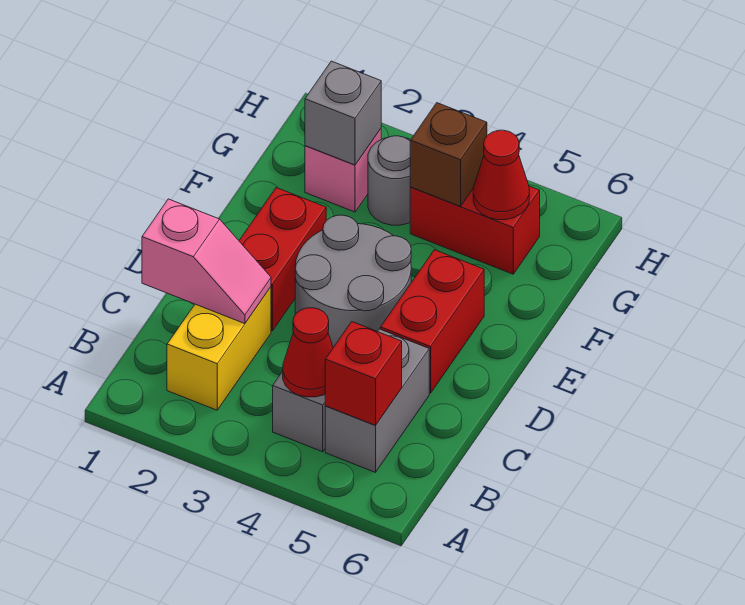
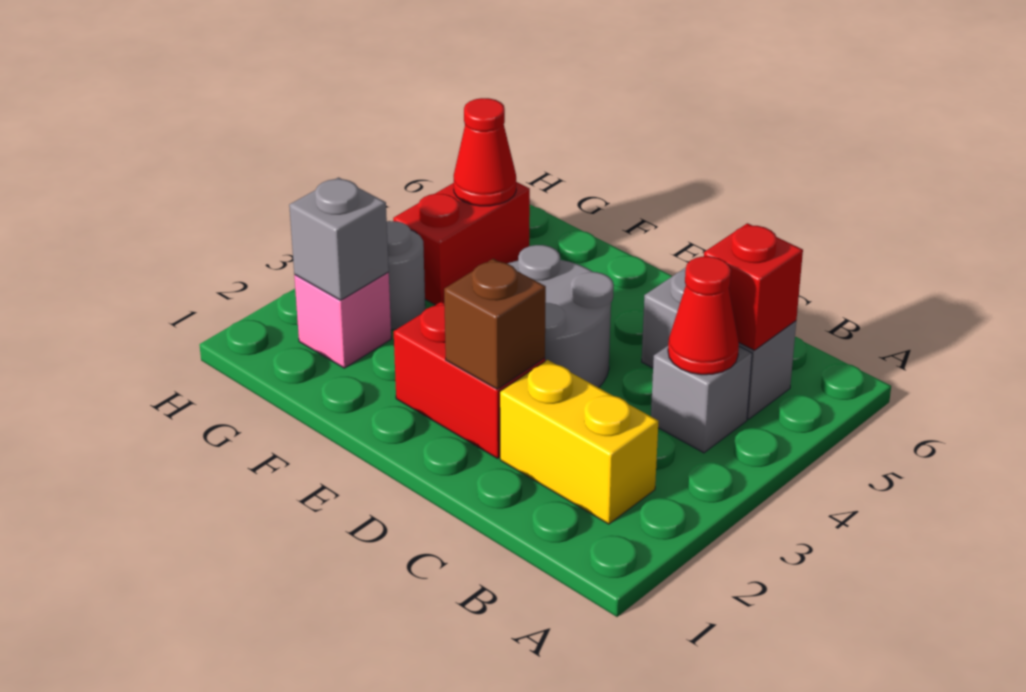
pink 1x2 slope [142,199,271,324] -> none
red 1x2 brick [380,250,484,393] -> none
brown 1x1 brick [410,103,487,206] -> brown 1x1 brick moved to [444,259,546,389]

